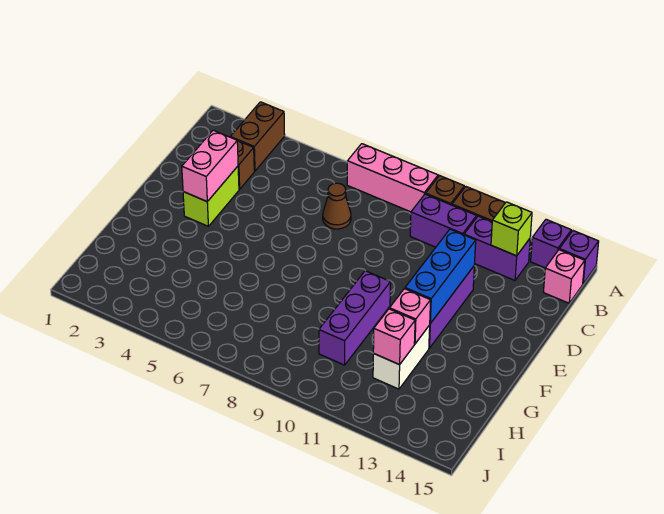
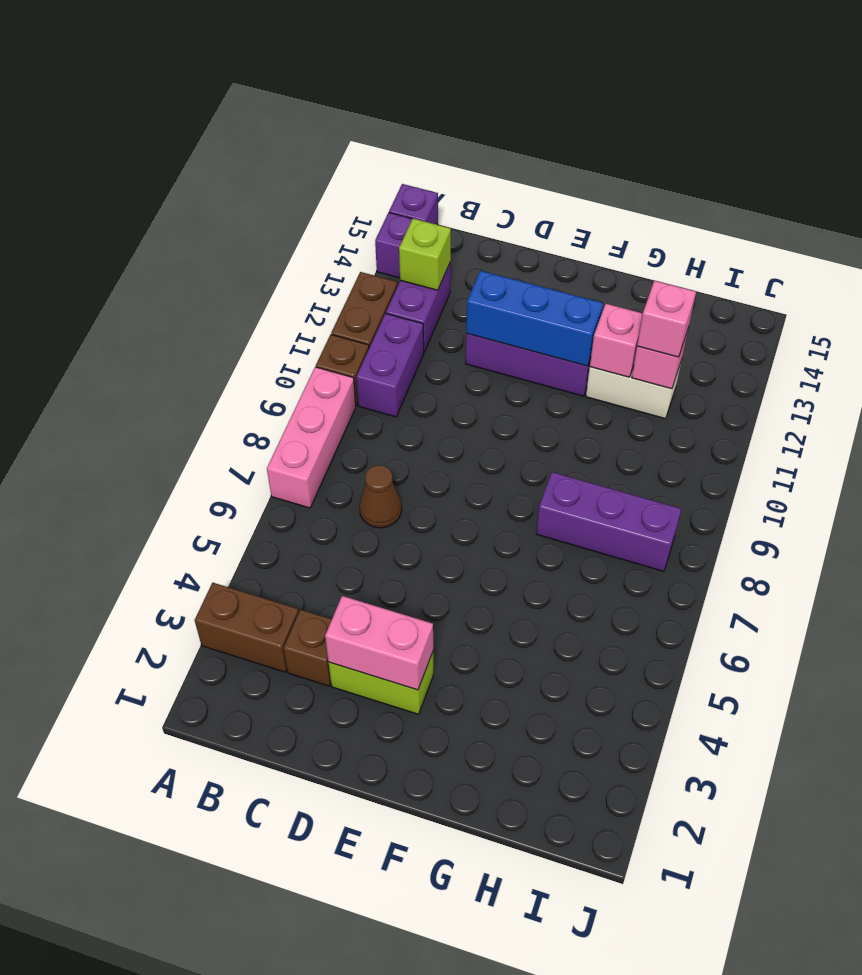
pink 1x1 brick [544,250,585,303] -> pink 1x1 brick moved to [637,281,696,357]
purple 1x3 brick [319,271,391,365] -> purple 1x3 brick moved to [536,472,681,571]

